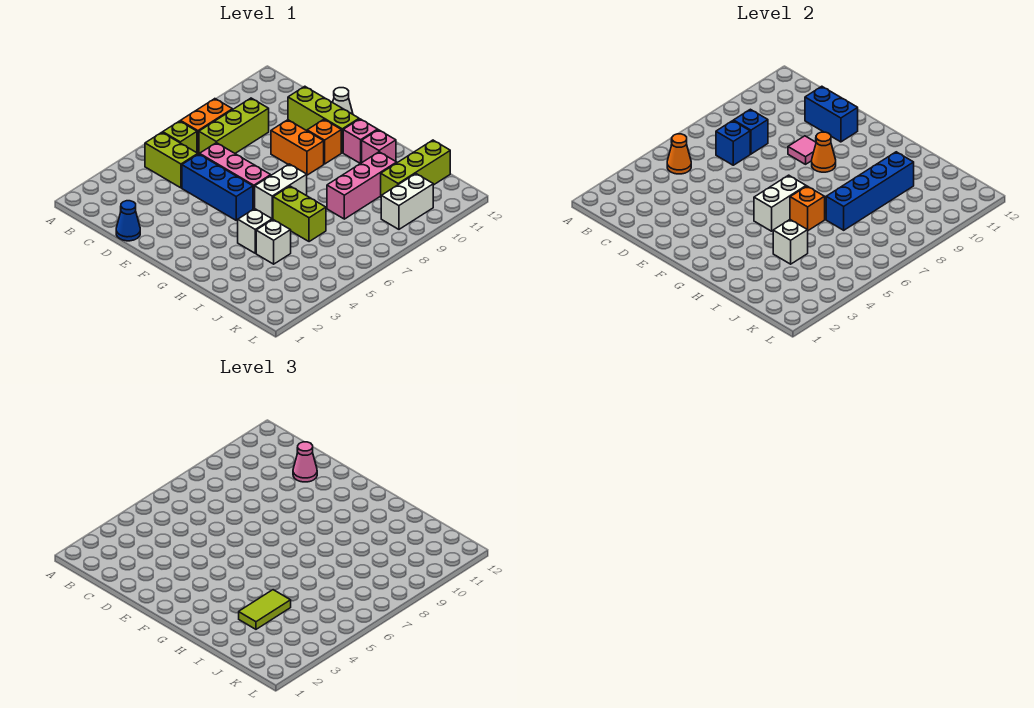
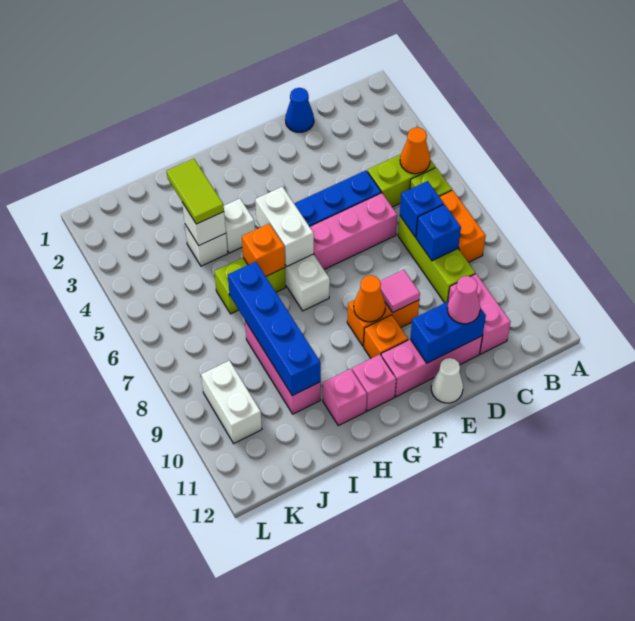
none -> pink 1x2 brick [448,274,511,354]
lime 1x3 brick [288,86,359,153] -> pink 1x3 brick [381,336,482,397]
lime 1x3 brick [381,140,450,196] -> none

